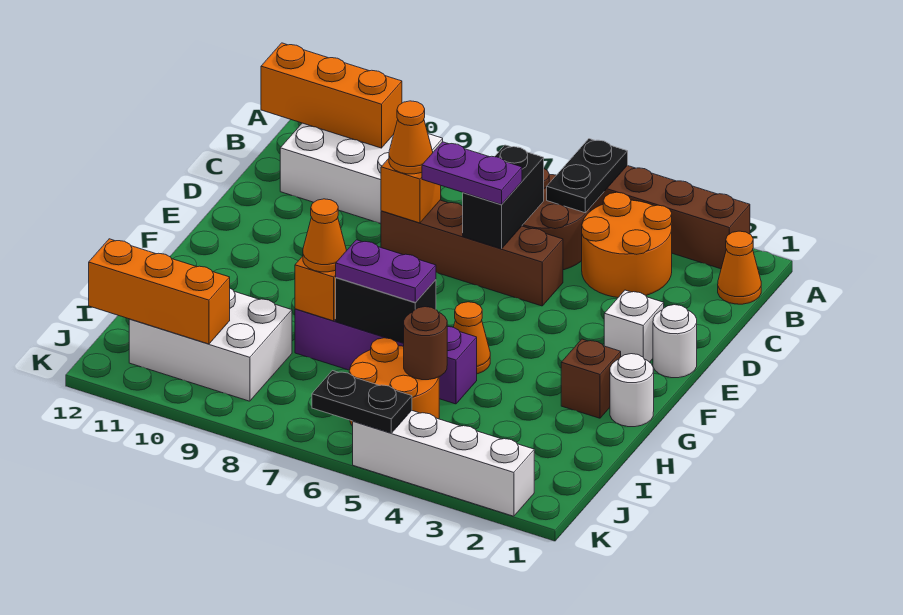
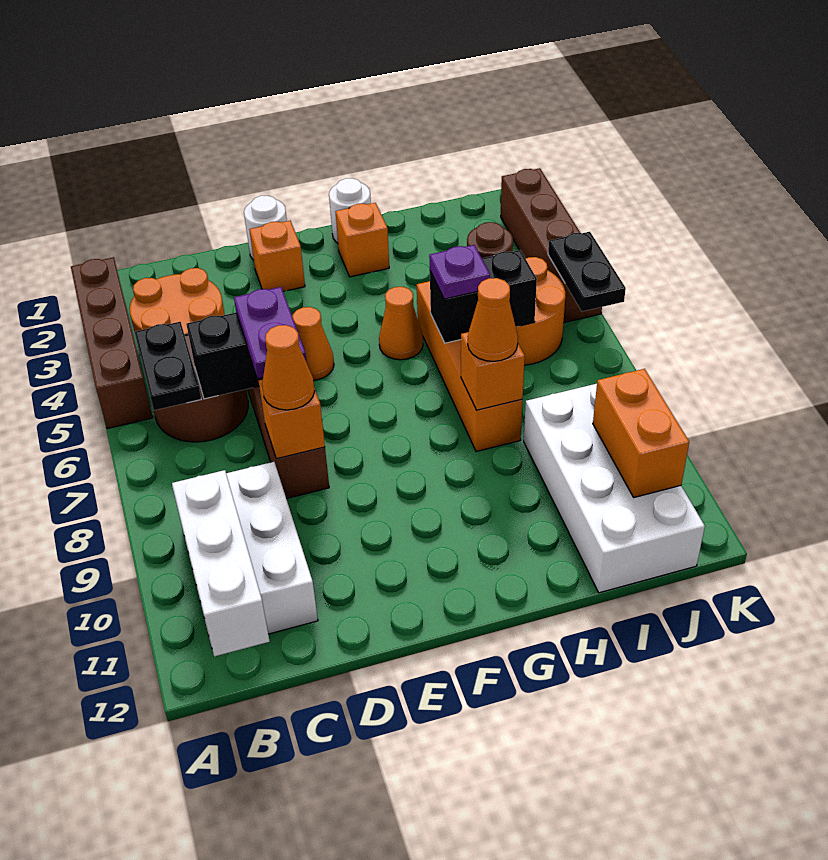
black 1x2 plate [547,139,628,213] -> black 1x2 plate turned to [135,322,201,410]
orange 1x1 cone [718,231,761,304] -> orange 1x1 cone moved to [293,307,334,380]
orange 1x3 brick [261,43,402,148] -> white 1x3 brick [172,470,270,657]
white 1x1 brick [604,290,664,362] -> orange 1x1 brick [249,221,305,291]
brown 1x1 brick [561,339,621,418] -> orange 1x1 brick [335,203,389,277]
purple 1x4 brick [295,309,477,404] -> orange 1x4 brick [417,281,523,452]
black 1x2 brick [336,278,436,343] -> black 1x2 brick turned to [430,250,537,343]
purple 1x2 plate [336,240,436,302] -> purple 1x1 plate [429,245,490,299]
white 2x3 brick [129,289,292,401] -> white 2x4 brick [524,384,705,593]
orange 1x3 brick [89,239,230,344] -> orange 1x2 brick [593,369,689,497]
white 1x4 brick [353,411,534,516] -> brown 1x4 brick [501,168,602,323]

